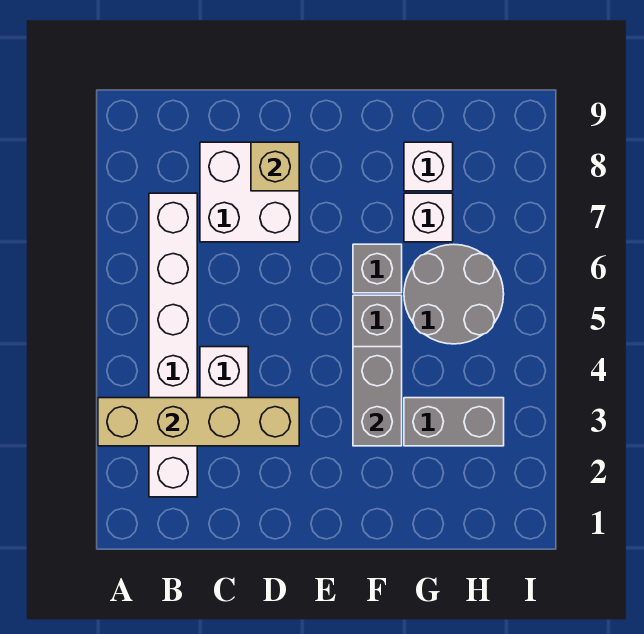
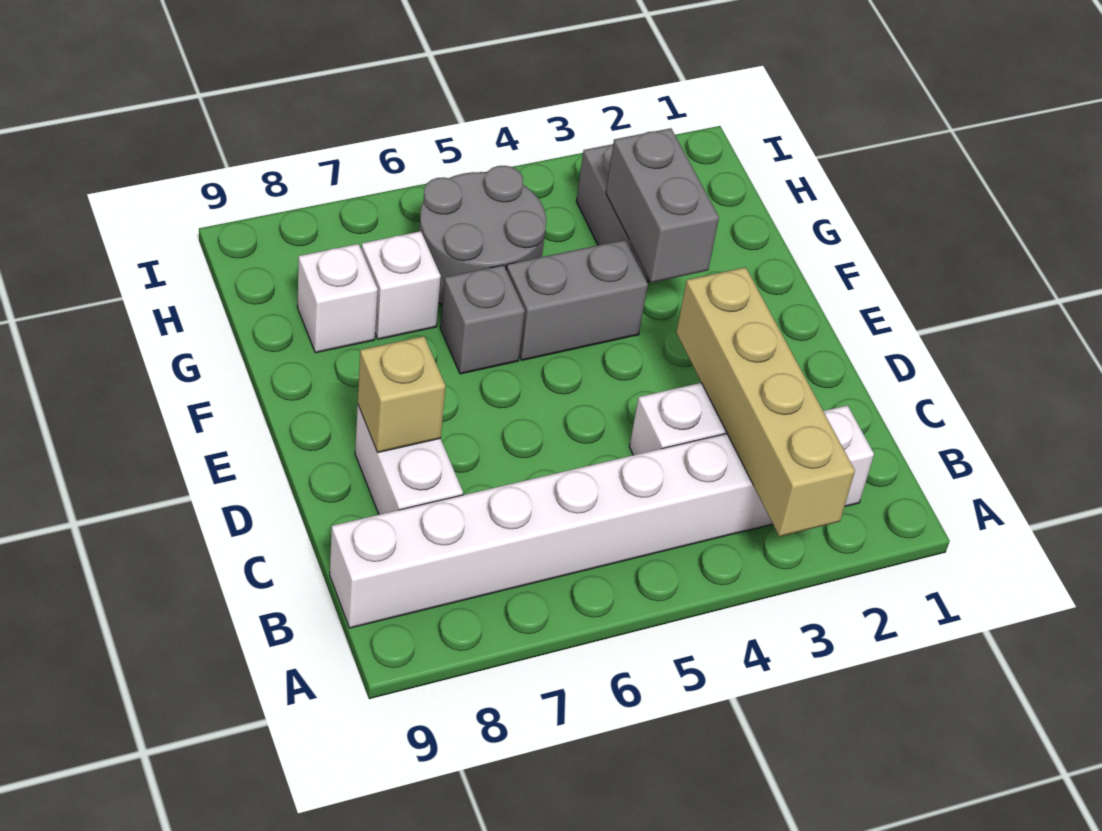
white 1x6 brick [149,193,197,497] -> white 1x8 brick [330,405,874,628]
white 2x2 brick [200,142,299,242] -> white 1x2 brick [355,406,463,515]
grey 1x2 brick [353,347,402,446] -> grey 1x2 brick turned to [606,128,719,283]

